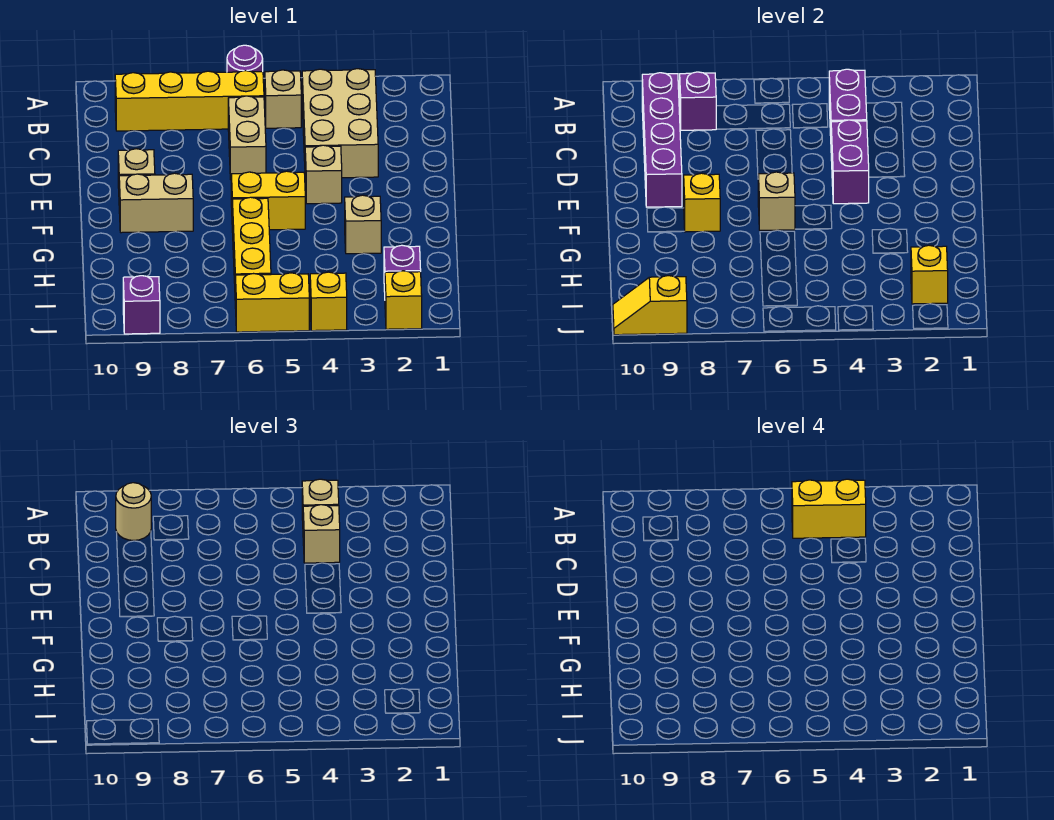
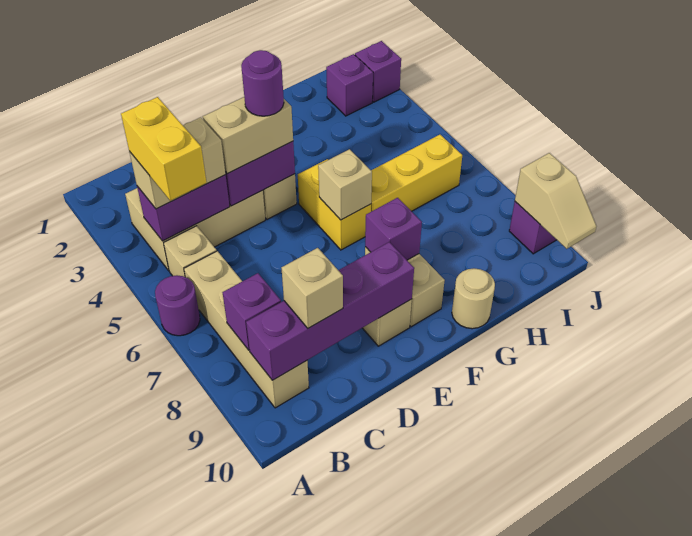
yellow 1x4 brick [115,71,264,131] -> tan 1x4 brick [184,251,309,408]
tan 1x1 round brick [116,483,151,540] -> tan 1x1 round brick moved to [452,268,495,329]
tan 1x2 brick [228,96,266,179] -> tan 1x2 brick moved to [203,97,293,174]
none -> purple 1x1 round brick [241,50,284,116]
yellow 1x1 brick [684,173,720,232] -> purple 1x1 brick [365,198,422,260]
tan 1x1 brick [345,195,381,254] -> tan 1x1 brick moved to [281,248,343,328]
yellow 1x1 brick [911,245,948,304] -> none
yellow 1x1 brick [385,271,422,329] -> purple 1x1 brick [355,41,401,102]
yellow 1x1 brick [310,272,347,331] -> none
yellow 1x2 brick [235,273,309,332] -> none
yellow 1x2 slope [613,276,687,335] -> tan 1x2 slope [515,153,596,249]

